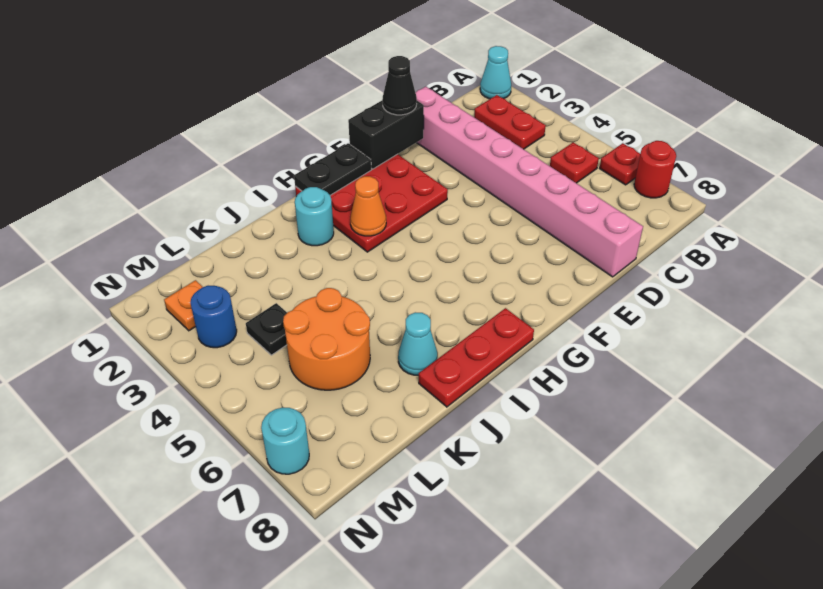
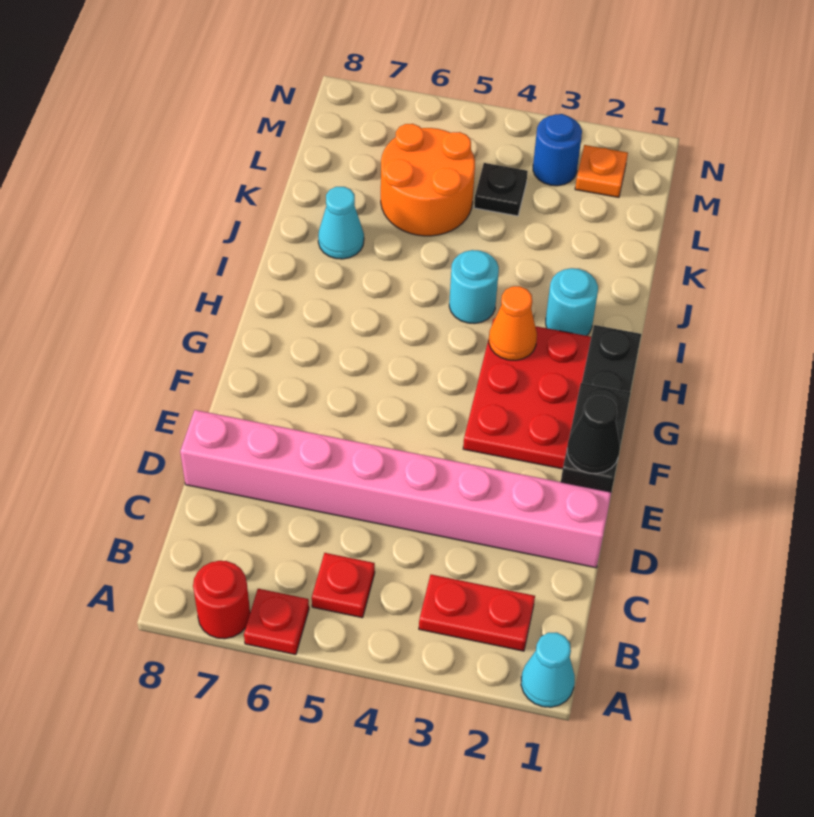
red 1x3 plate [419,308,534,407] -> none
cyan 1x1 round brick [261,408,309,474] -> cyan 1x1 round brick moved to [449,250,499,324]

